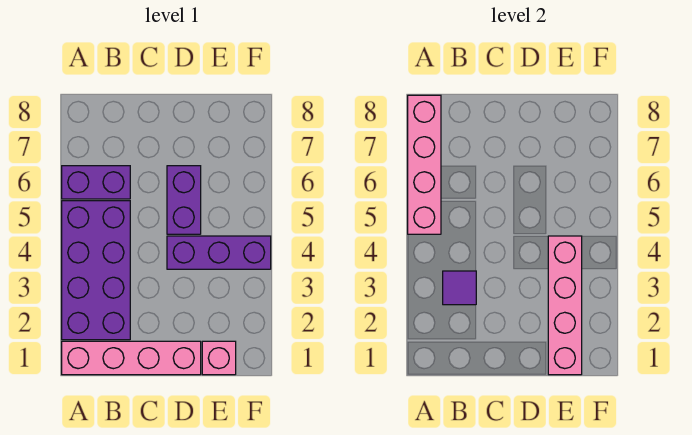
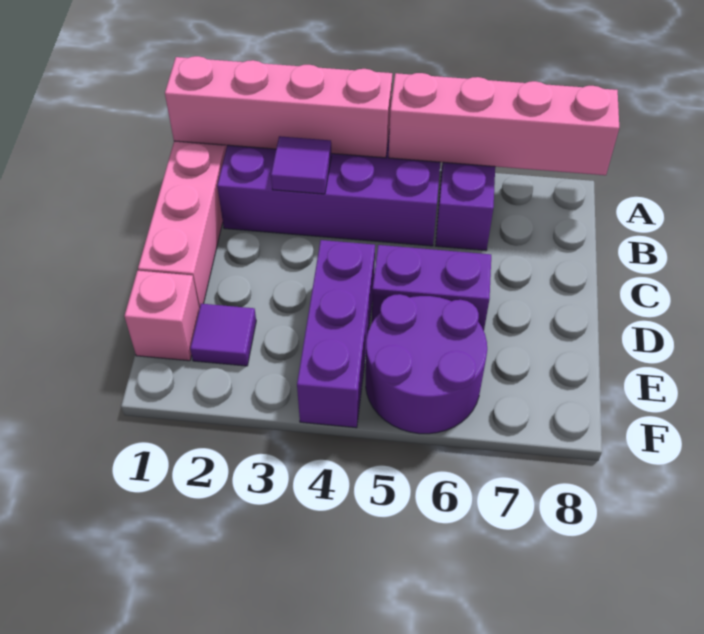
pink 1x4 brick [548,236,582,375] -> pink 1x4 brick moved to [165,56,392,158]
none -> purple 1x1 tile [190,304,256,366]
none -> purple 2x2 round brick [366,294,487,434]

